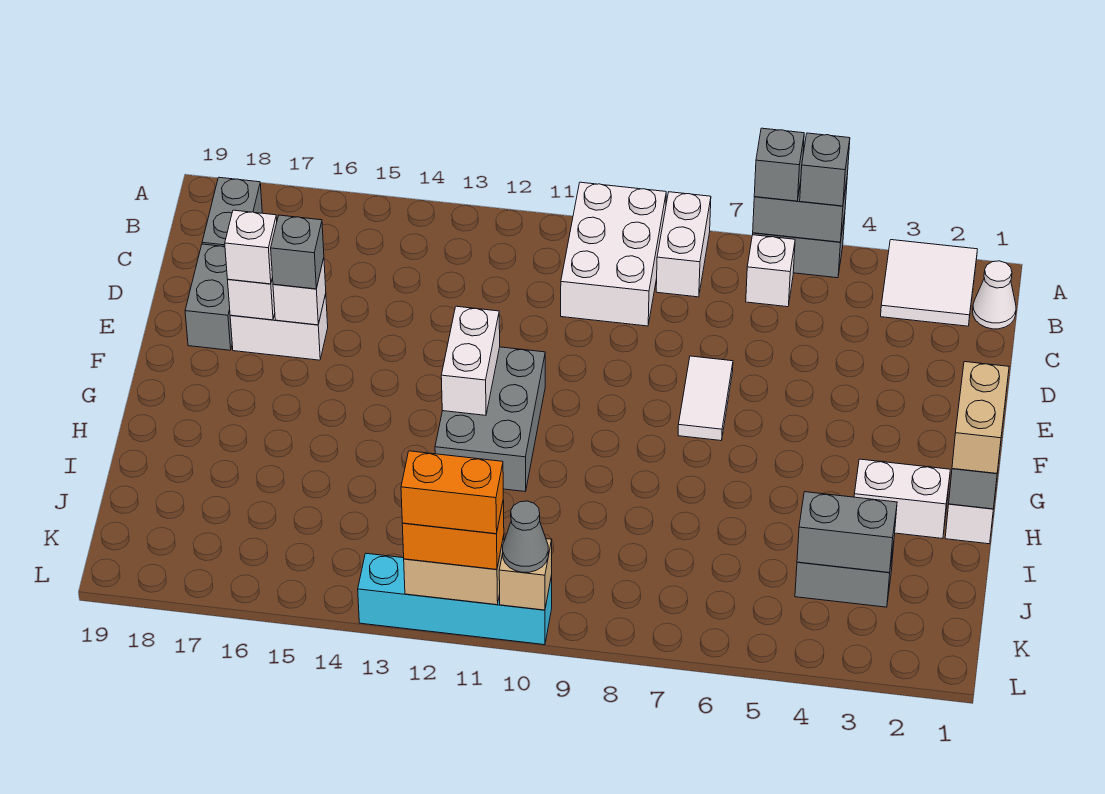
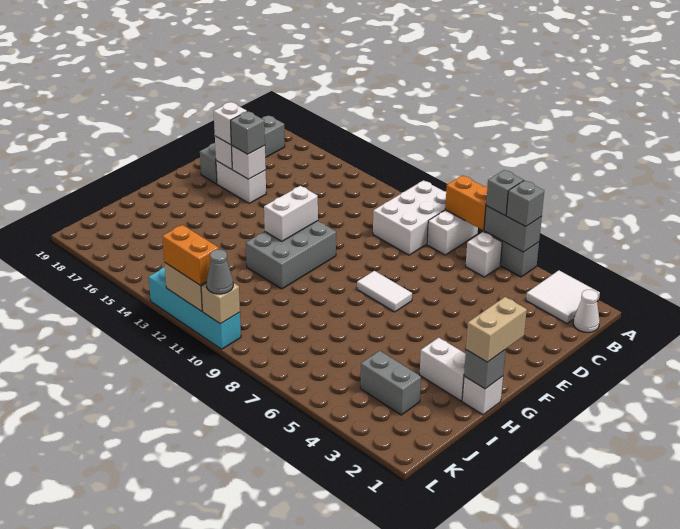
white 1x2 tile [678,356,733,441] -> white 1x2 tile turned to [357,271,412,312]
grey 1x2 brick [797,492,897,573] -> none
orange 1x2 brick [401,451,503,534] -> orange 1x2 brick moved to [445,175,487,230]

